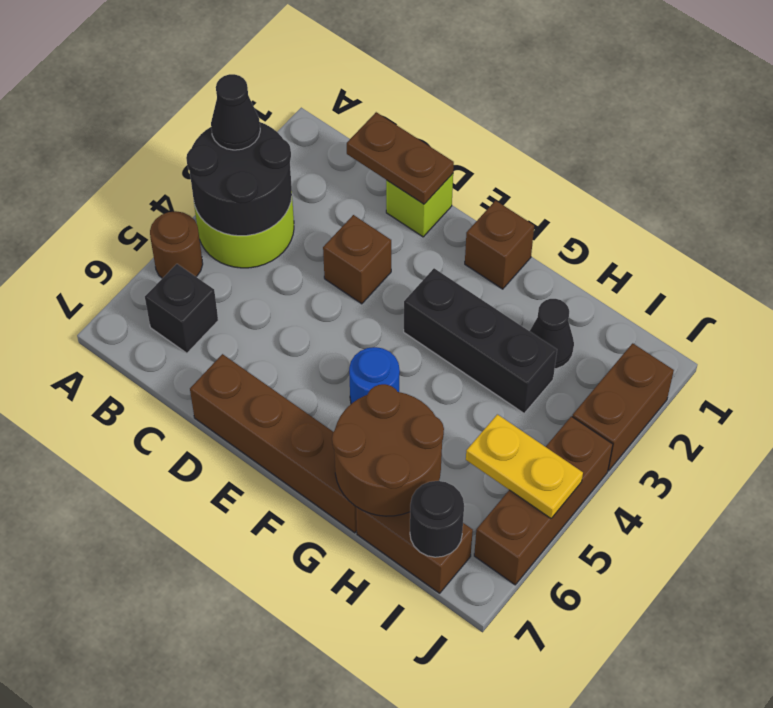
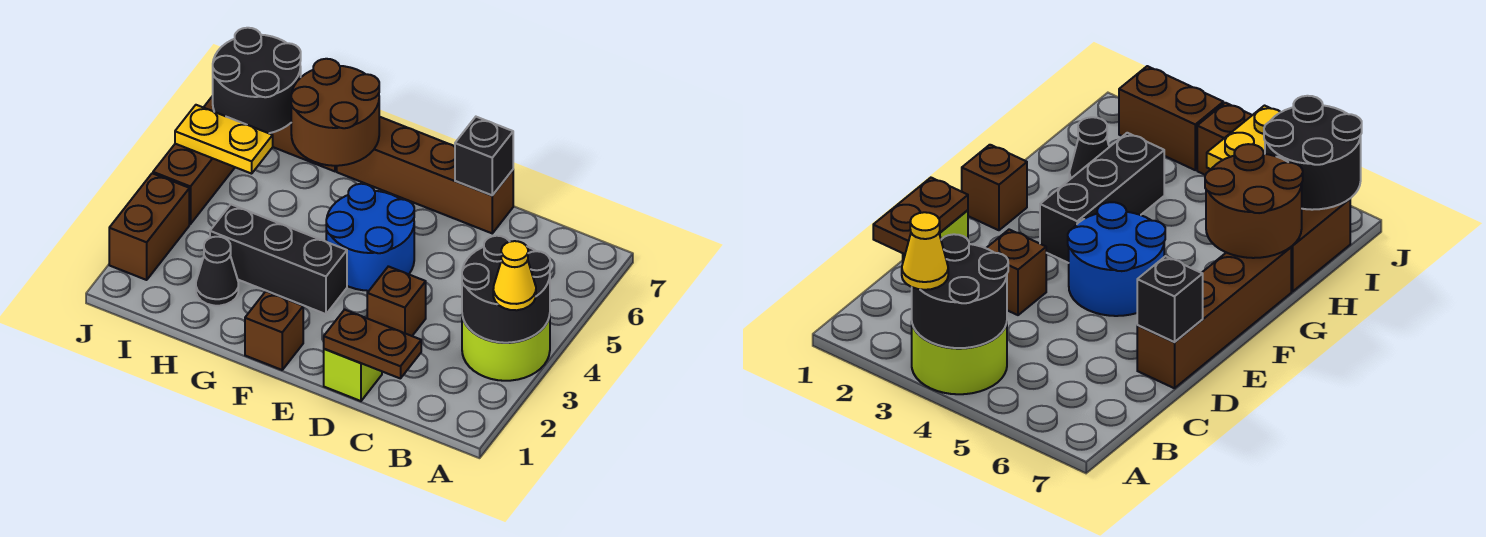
black 1x1 cone [211,74,260,150] -> yellow 1x1 cone [493,241,536,310]
brown 1x1 round brick [150,211,203,278] -> none
black 1x1 brick [145,264,218,353] -> black 1x1 brick moved to [455,117,513,195]
blue 1x1 round brick [349,347,400,404] -> blue 2x2 round brick [326,184,414,291]
black 1x1 round brick [410,481,464,557] -> black 2x2 round brick [213,28,301,133]

